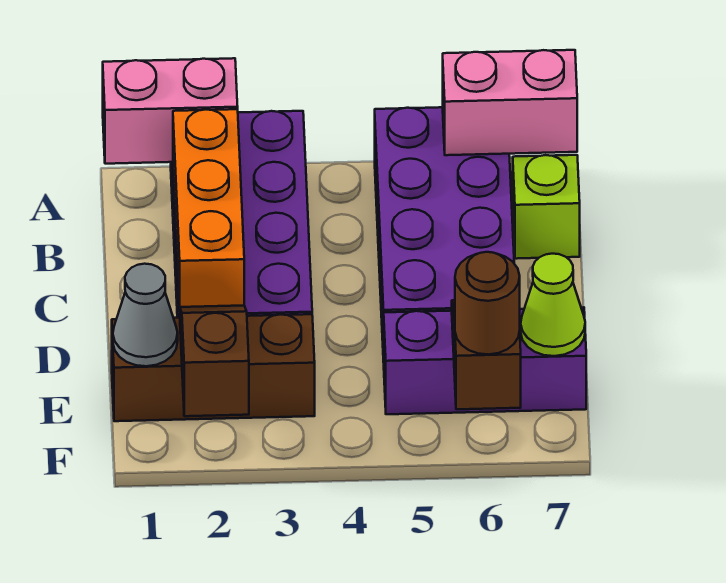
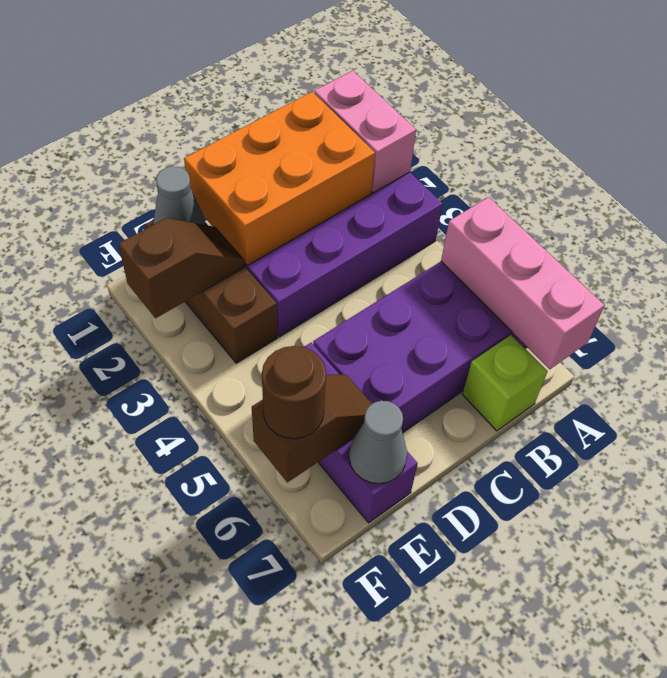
pink 1x2 brick [443,50,577,155] -> pink 1x3 brick [441,197,604,369]
orange 1x3 brick [173,109,244,311] -> orange 2x3 brick [184,92,375,265]
lime 1x1 cone [521,254,585,356] -> grey 1x1 cone [349,401,407,484]

